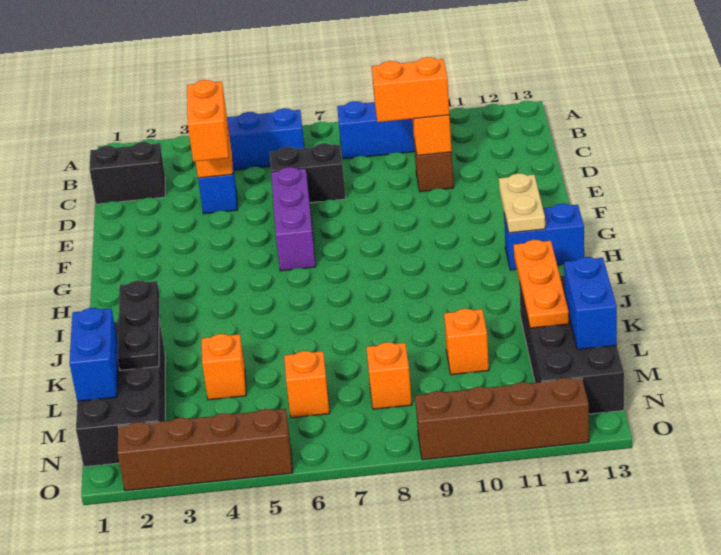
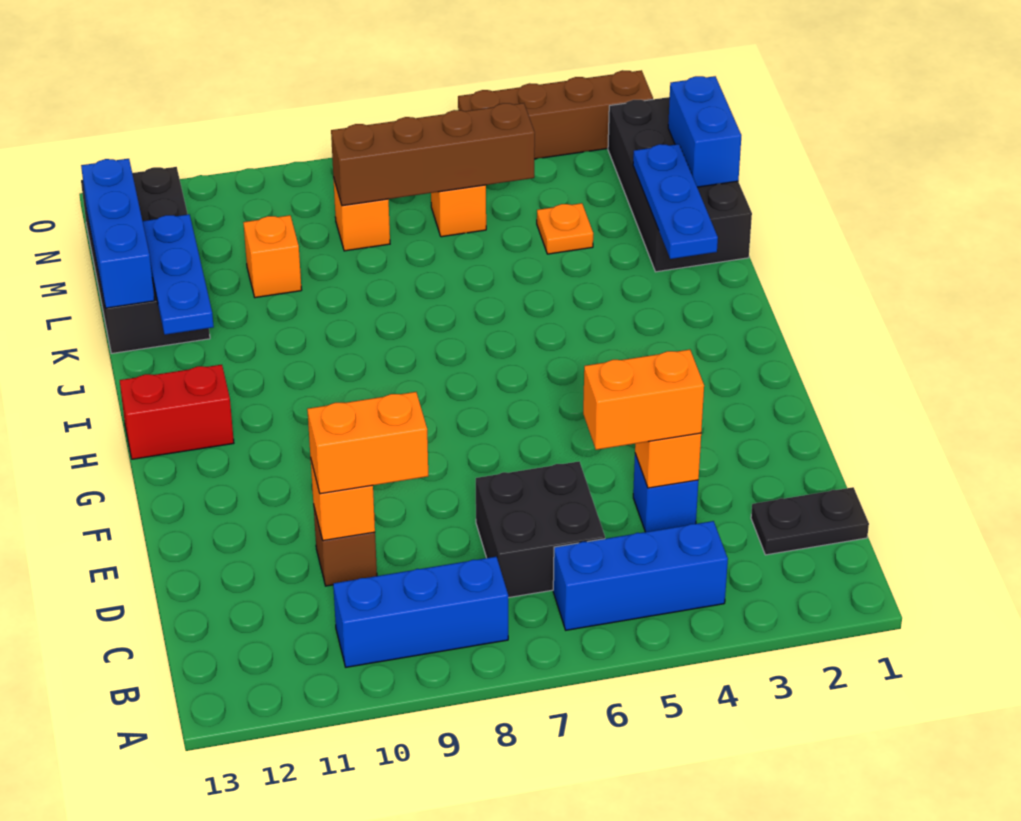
black 1x2 brick [89,142,165,204] -> black 1x2 plate [751,487,869,555]
orange 1x2 brick [187,80,229,162] -> orange 1x2 brick turned to [583,350,704,450]
black 1x2 brick [270,143,346,203] -> black 2x2 brick [476,462,605,598]
purple 1x3 brick [271,167,316,271] -> none
tan 1x2 plate [499,173,545,233] -> none
blue 1x2 brick [504,204,584,270] -> red 1x2 brick [120,365,234,459]
black 1x3 plate [117,281,159,371] -> blue 1x3 plate [633,144,718,259]
orange 1x3 plate [514,240,569,328] -> blue 1x3 plate [143,214,214,335]
orange 1x1 brick [202,334,246,400] -> orange 1x1 plate [537,203,593,254]
blue 1x2 brick [564,257,617,349] -> blue 1x3 brick [81,159,155,308]
brown 1x4 brick [415,378,589,460] -> brown 1x4 brick moved to [331,103,535,206]

